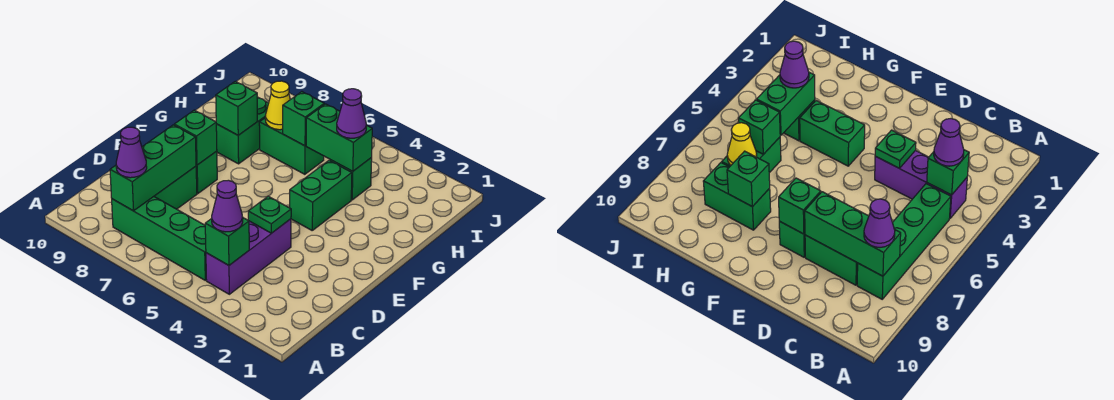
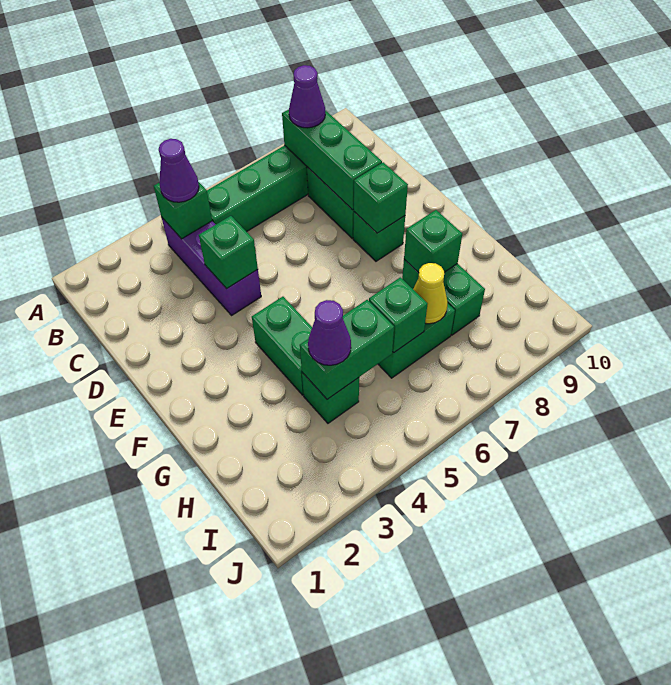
green 1x1 plate [248,196,291,233] -> green 1x1 brick [199,216,258,289]

